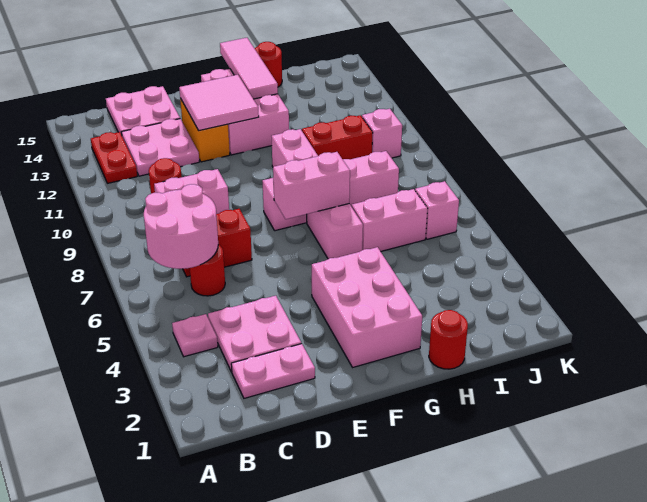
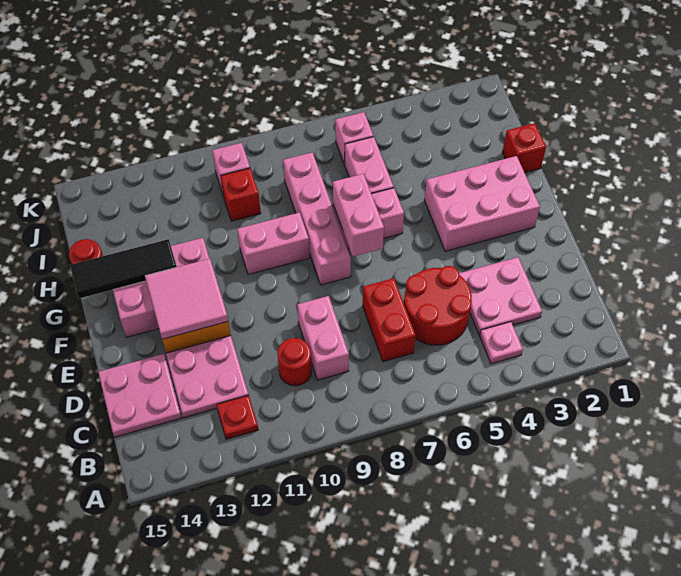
pink 2x2 round brick [144,184,218,269] -> none
red 1x2 plate [91,132,137,183] -> red 1x1 plate [217,395,258,439]
pink 1x2 plate [231,344,315,398] -> none
red 1x1 round brick [190,244,225,296] -> red 2x2 round brick [404,266,472,345]
pink 1x3 tile [220,38,278,99] -> black 1x3 tile [70,239,177,298]
red 1x1 round brick [429,310,468,369] -> red 1x1 brick [502,123,546,173]
red 1x2 brick [302,115,373,159] -> red 1x1 brick [220,168,261,221]

